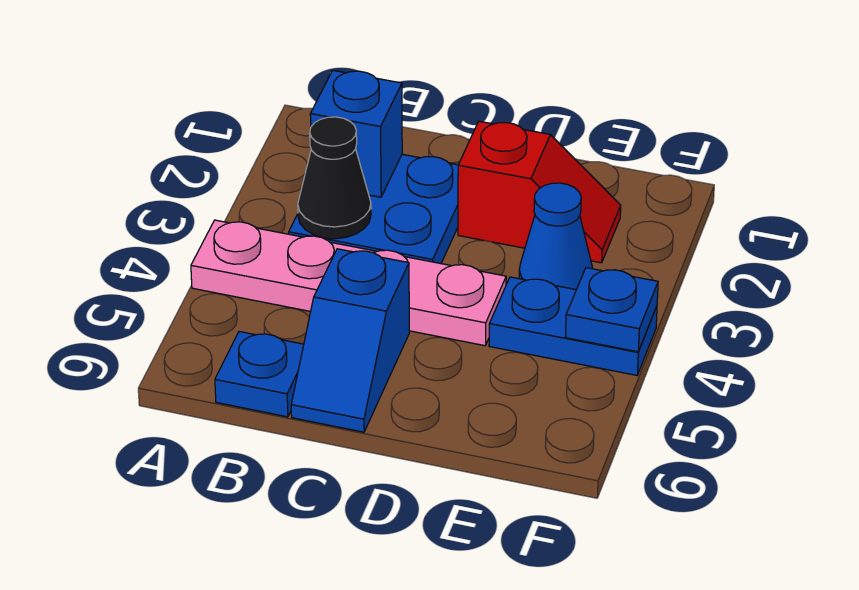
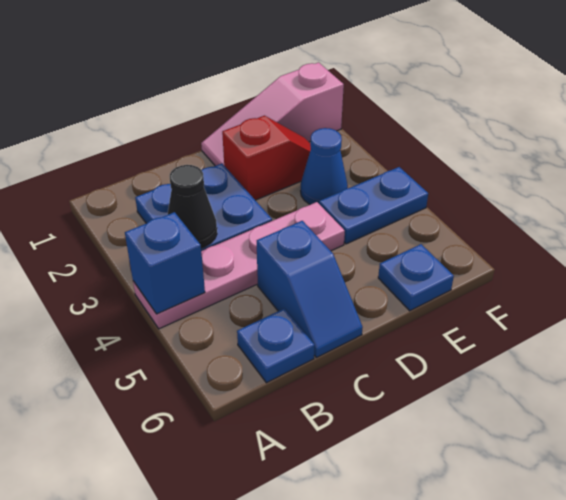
blue 1x1 brick [310,70,402,197] -> blue 1x1 brick moved to [125,212,205,314]
none -> pink 1x3 slope [201,63,344,166]
blue 1x1 plate [566,268,658,352] -> blue 1x1 plate moved to [378,244,454,311]

